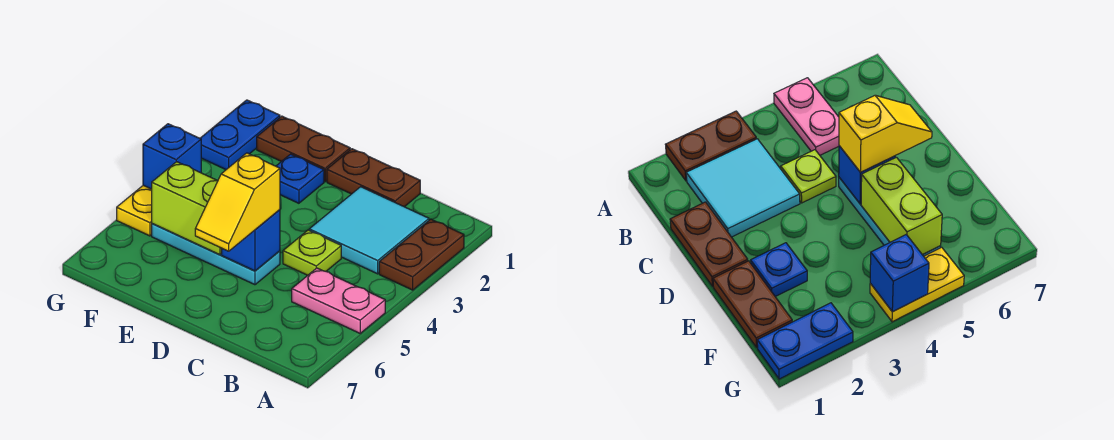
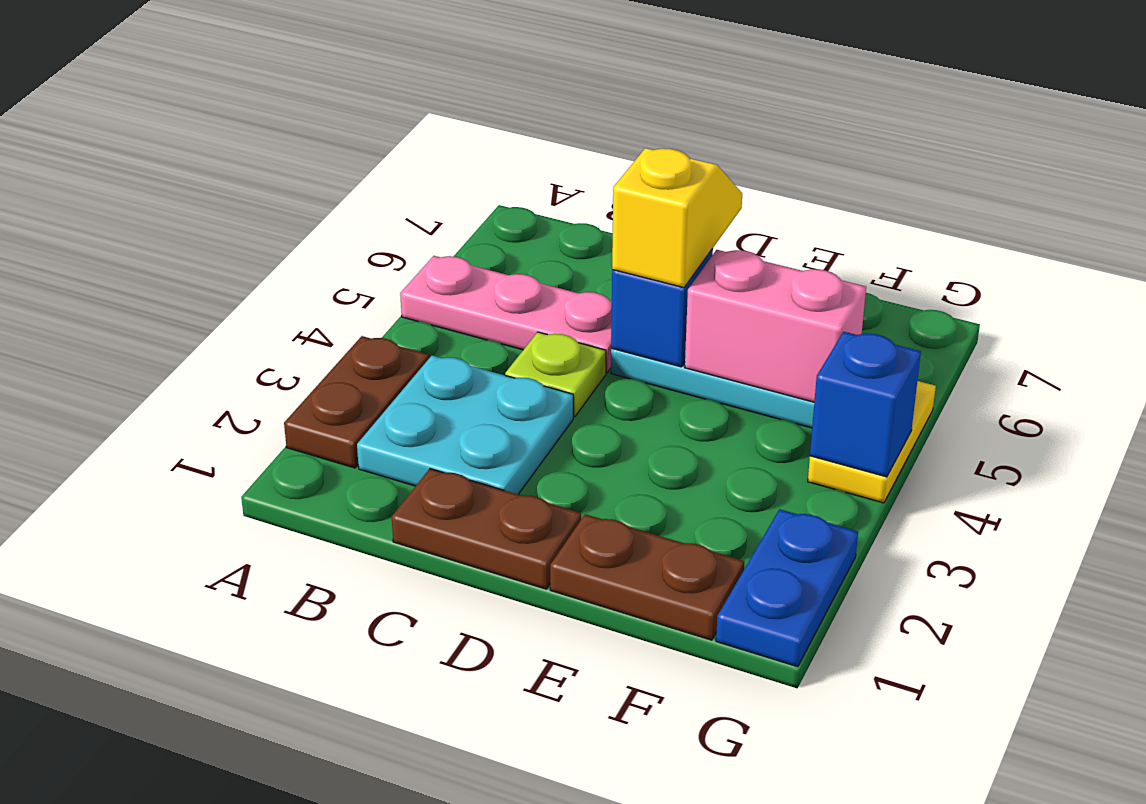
pink 1x2 plate [292,268,385,333] -> pink 1x3 plate [400,256,612,372]
cyan 2x2 tile [309,187,429,274] -> cyan 2x2 plate [357,355,573,494]
blue 1x1 plate [276,154,324,203] -> none
lime 1x2 brick [152,162,222,255] -> pink 1x2 brick [685,250,866,402]

